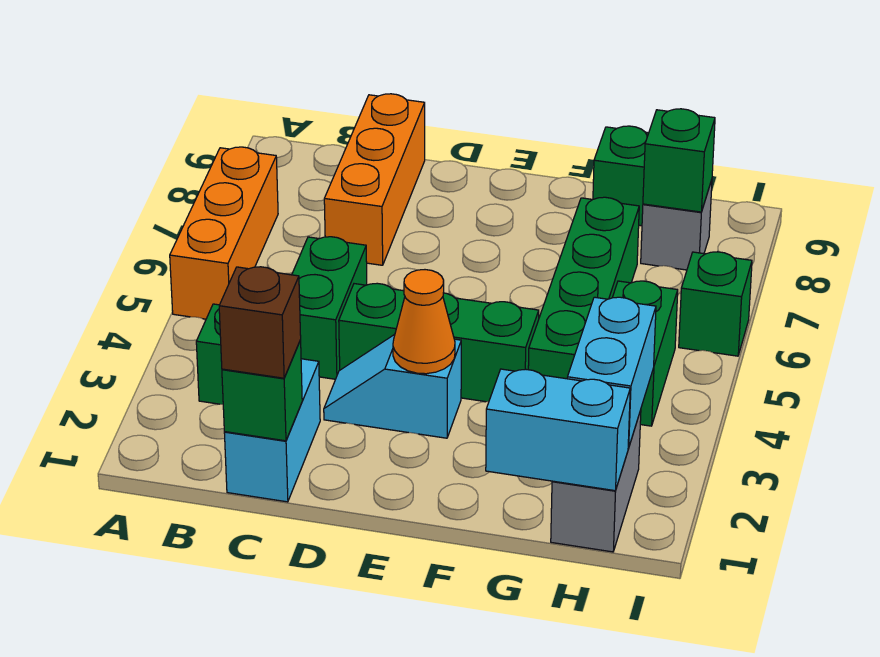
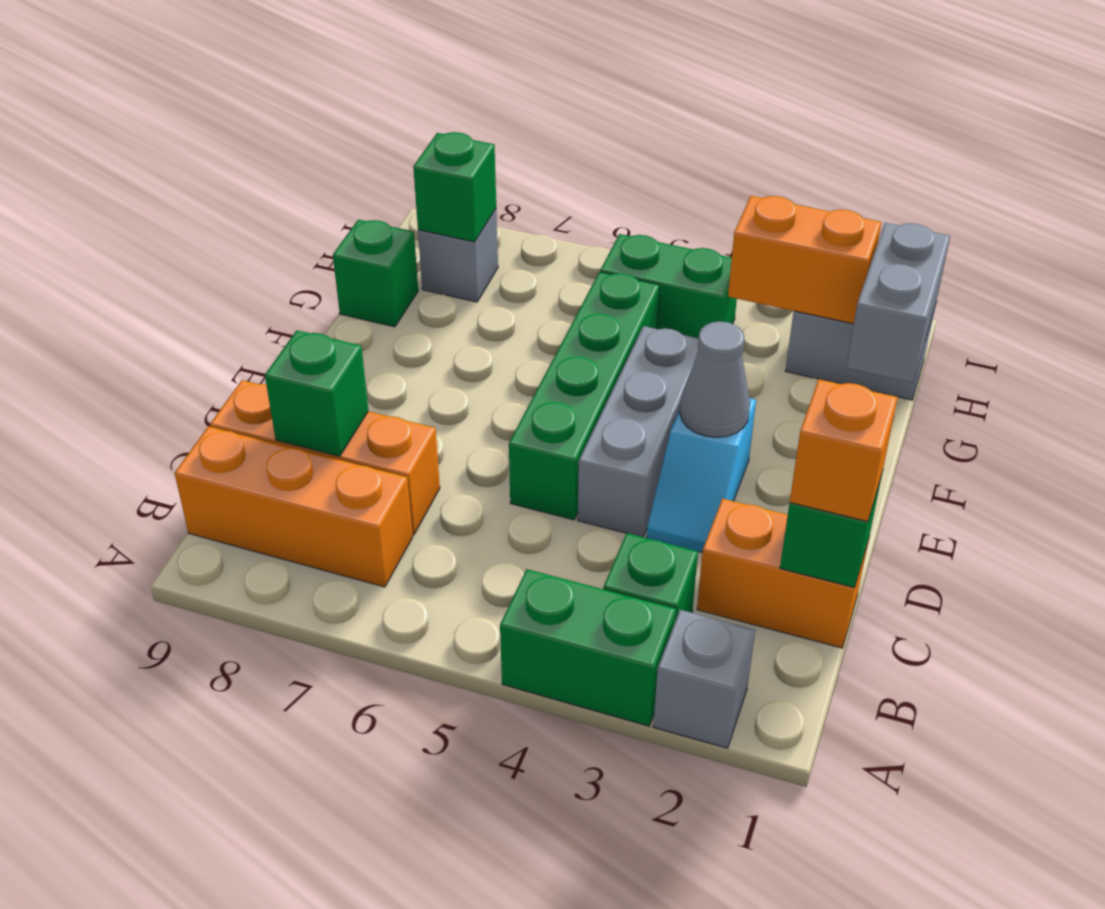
none -> grey 1x1 brick [653,610,755,748]
orange 1x3 brick [170,147,278,319] -> orange 1x3 brick moved to [175,426,413,587]
cyan 1x2 brick [224,359,320,502] -> orange 1x2 brick [697,499,869,648]
brown 1x1 brick [219,267,301,378] -> orange 1x1 brick [790,379,898,522]
green 1x2 brick [292,237,367,379] -> green 1x2 brick moved to [500,569,676,726]
green 1x3 brick [339,283,539,402] -> grey 1x3 brick [578,326,699,537]
orange 1x1 cone [393,270,455,374] -> grey 1x1 cone [680,321,750,437]
cyan 1x2 brick [486,369,630,491] -> grey 1x2 brick [846,223,950,383]
green 1x4 brick [528,197,639,379] -> green 1x4 brick turned to [509,272,659,520]
cyan 1x2 brick [567,297,656,448] -> orange 1x2 brick [728,196,881,324]
green 1x1 brick [679,252,752,356] -> green 1x1 brick moved to [265,330,369,456]

